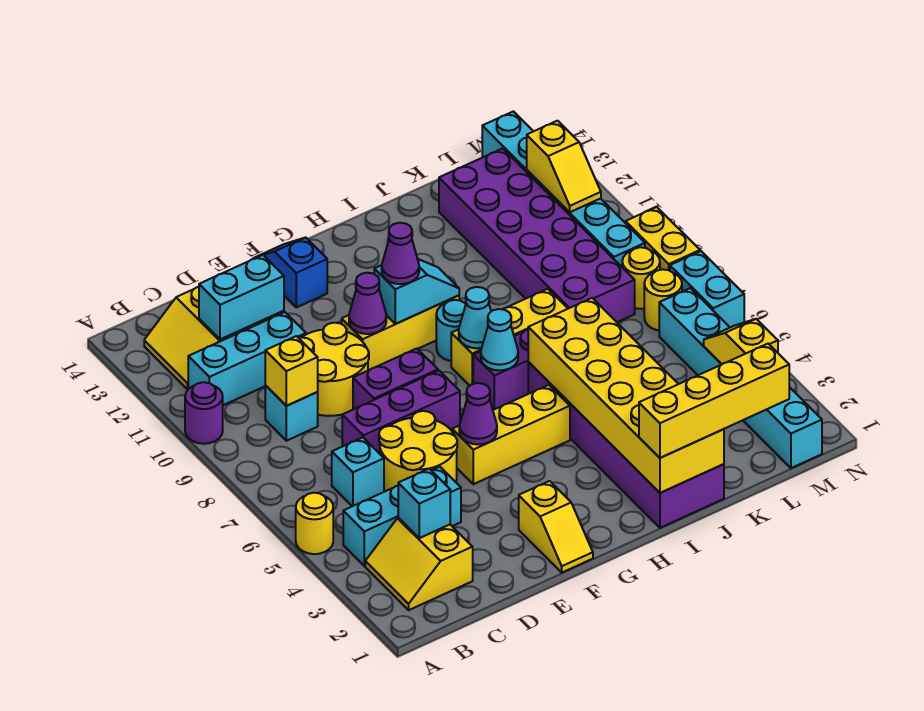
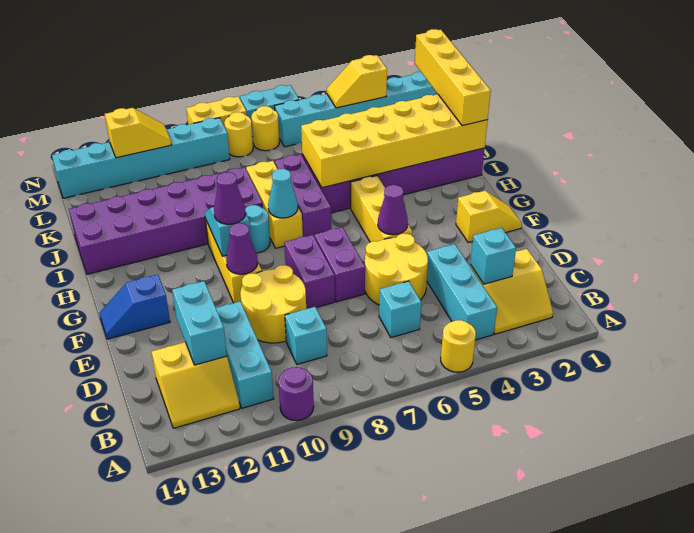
yellow 1x1 brick [265,336,318,406] -> none
purple 1x3 brick [342,371,460,454] -> purple 1x2 brick [314,227,365,302]
cyan 1x1 cone [481,309,518,370] -> none
purple 2x6 brick [439,148,635,322] -> purple 2x6 brick moved to [69,167,263,274]

